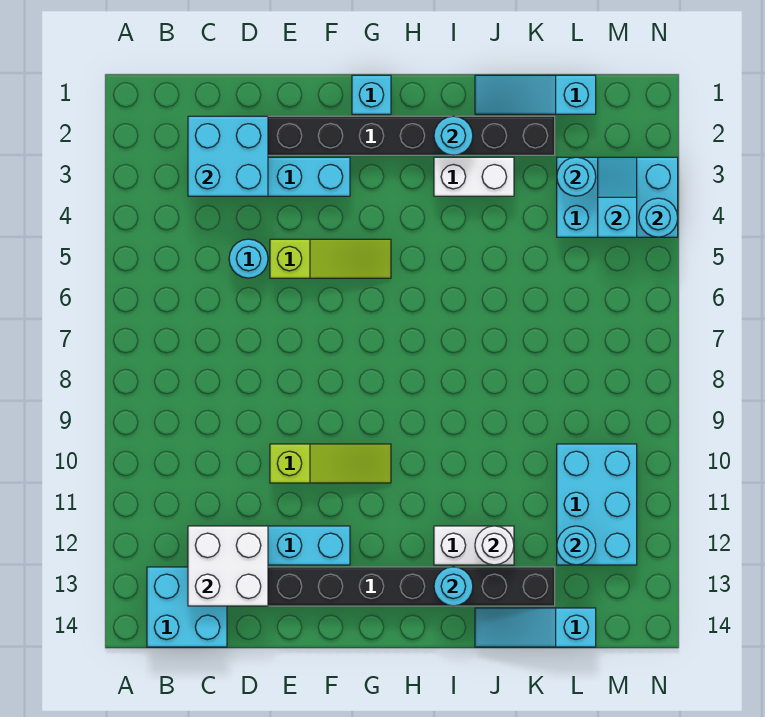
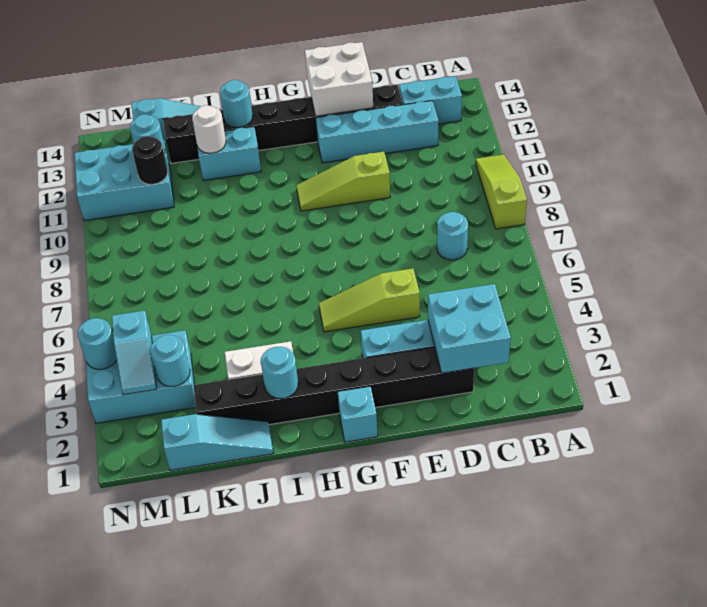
none -> lime 1x3 slope [476,154,527,229]
cyan 2x2 brick [147,567,227,647] -> cyan 1x2 brick [399,76,462,124]
white 2x2 brick [188,526,268,606] -> white 2x2 brick moved to [305,42,373,116]
cyan 1x1 round brick [229,239,268,278] -> cyan 1x1 round brick moved to [437,212,468,260]
white 1x2 brick [434,526,514,565] -> cyan 1x2 brick [197,127,261,180]
cyan 2x3 brick [557,444,637,565] -> cyan 2x3 brick turned to [74,140,174,221]
none -> black 1x1 round brick [132,136,168,184]

